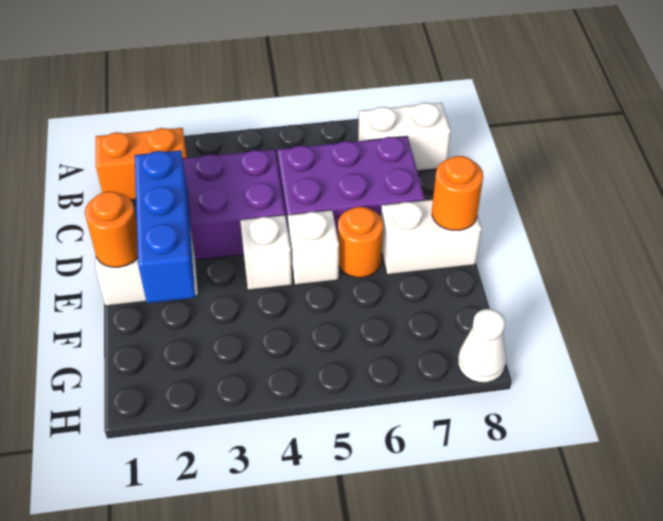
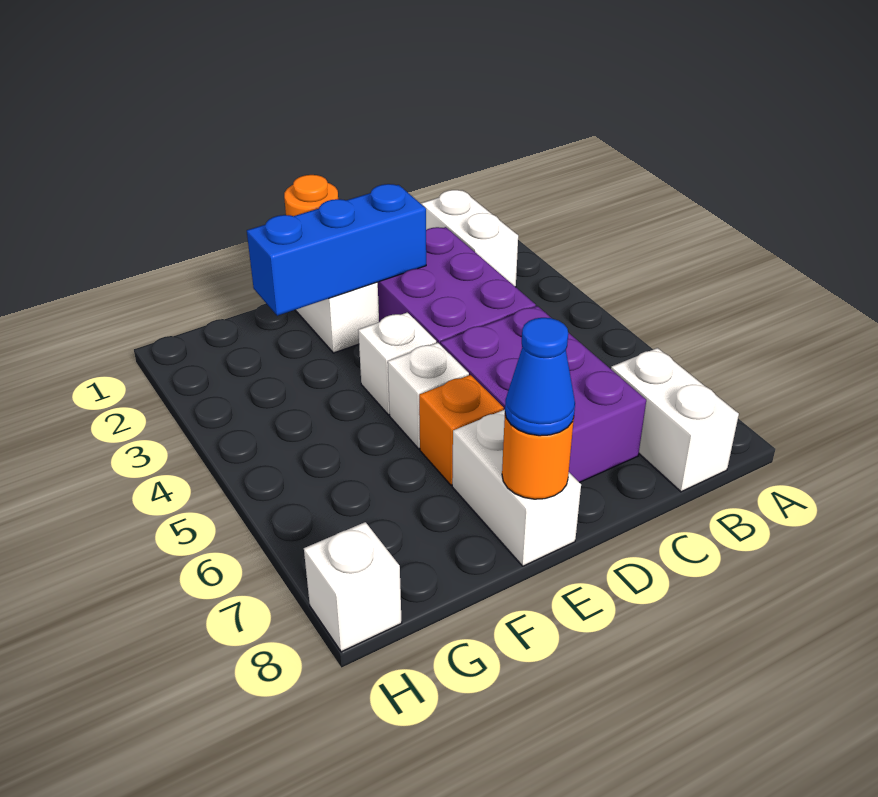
orange 1x2 brick [96,128,187,200] -> white 1x2 brick [421,190,518,287]
orange 1x1 round brick [338,207,383,278] -> orange 1x1 brick [419,375,504,485]
none -> blue 1x1 cone [505,318,575,436]
white 1x1 cone [458,309,506,383] -> white 1x1 brick [304,522,402,652]

